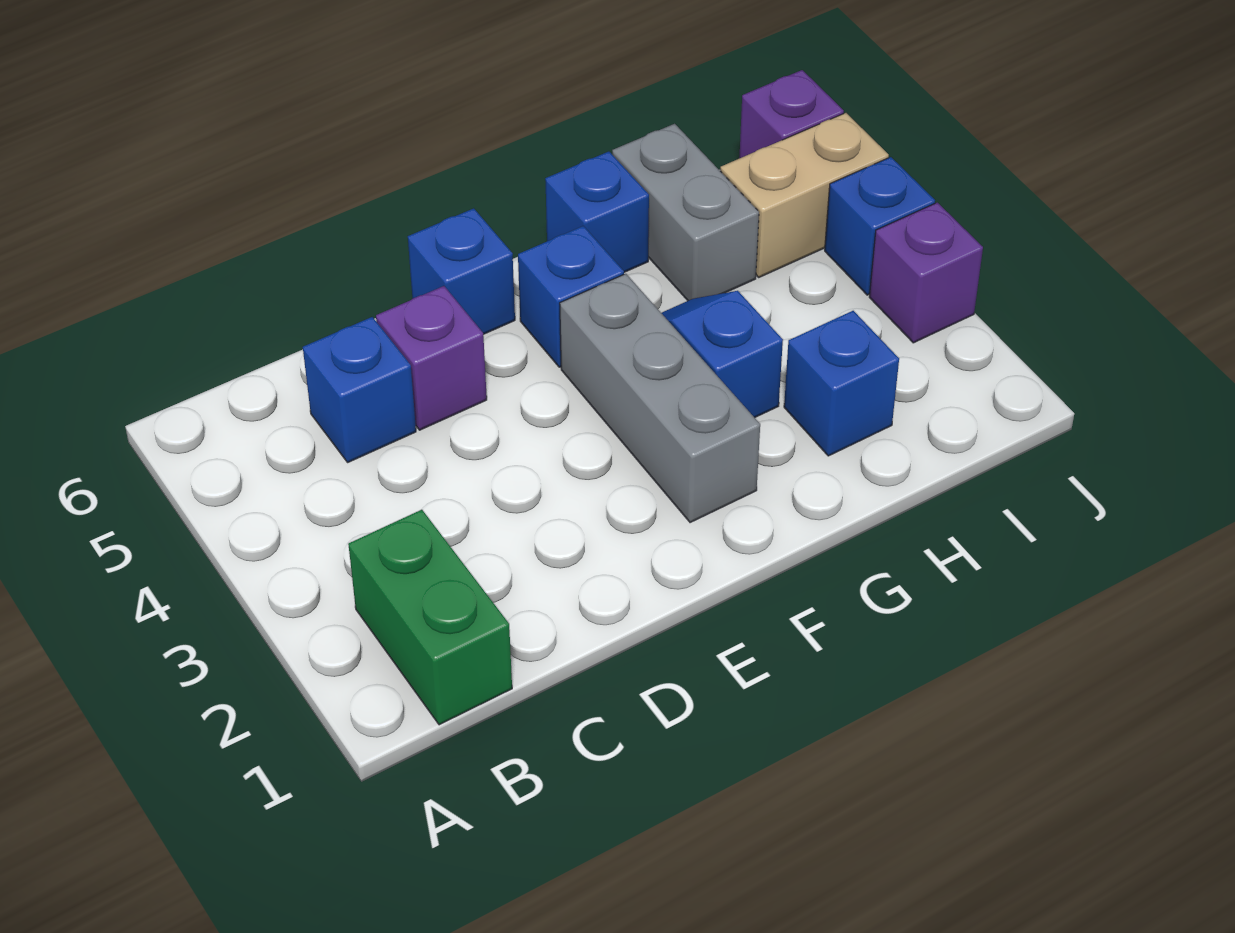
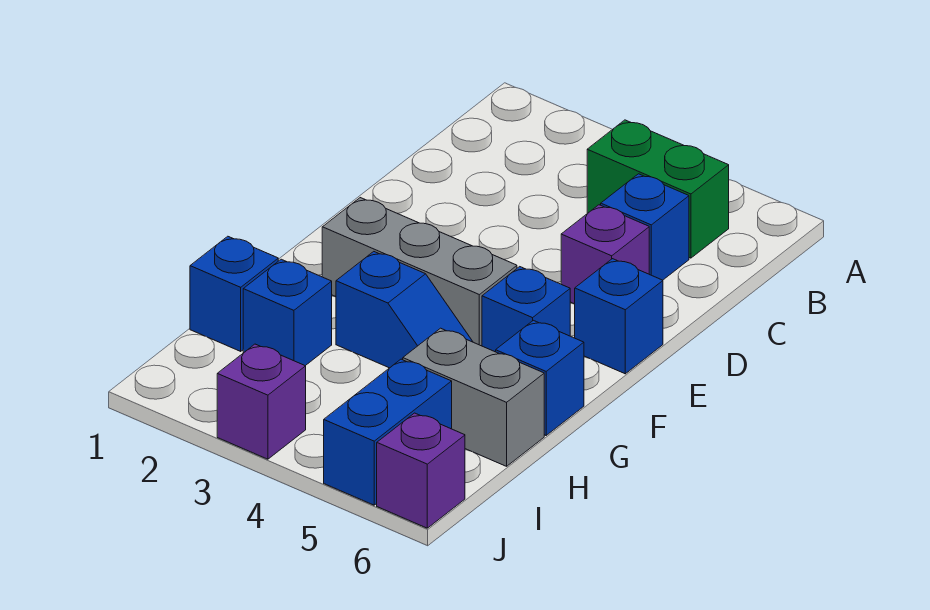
green 1x2 brick [348,510,512,725] -> green 1x2 brick moved to [587,120,729,258]
tan 1x2 brick [720,113,889,277] -> blue 1x2 brick [324,359,452,505]
blue 1x1 brick [825,157,935,295] -> blue 1x1 brick moved to [190,236,278,351]

